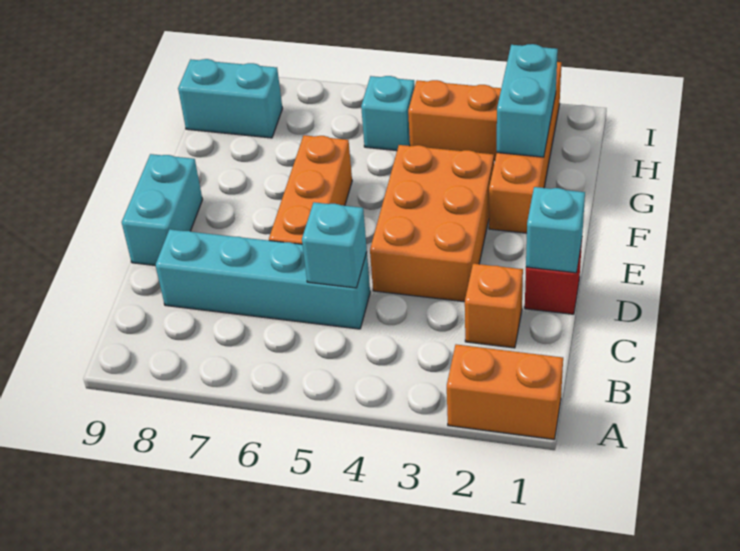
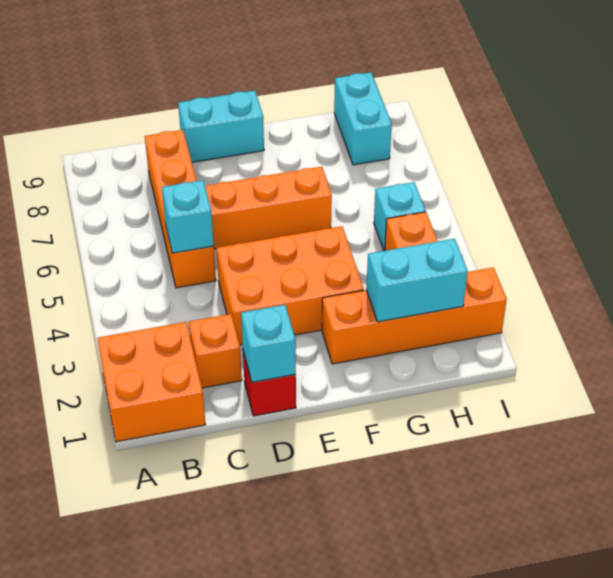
orange 1x2 brick [447,344,563,439] -> orange 2x2 brick [97,322,206,442]
cyan 1x4 brick [155,229,370,329] -> orange 1x4 brick [145,130,216,288]

